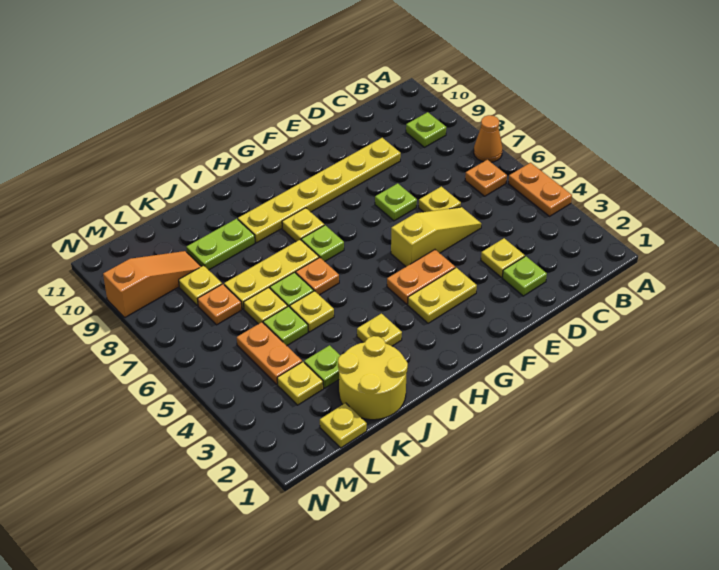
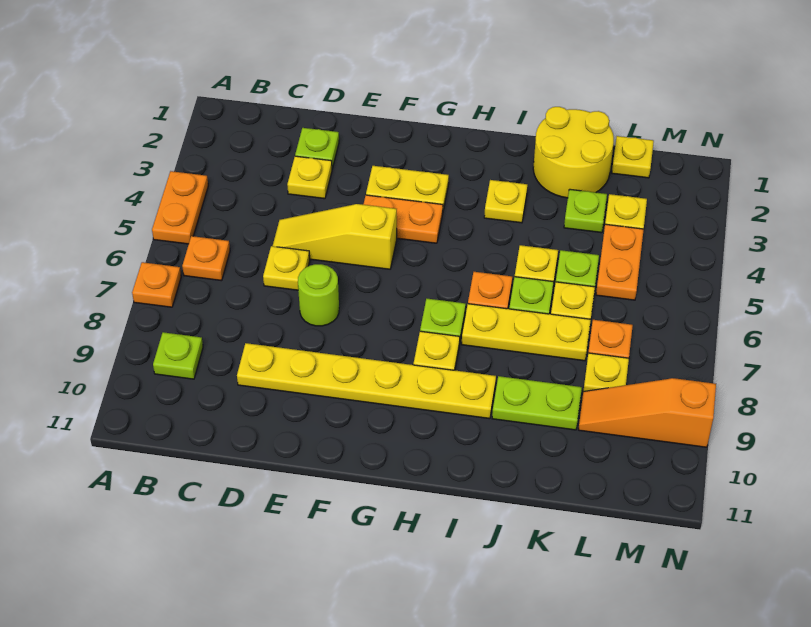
orange 1x1 cone [474,115,502,162] -> orange 1x1 plate [132,262,181,307]
lime 1x1 plate [375,183,417,221] -> lime 1x1 round brick [298,264,339,326]

